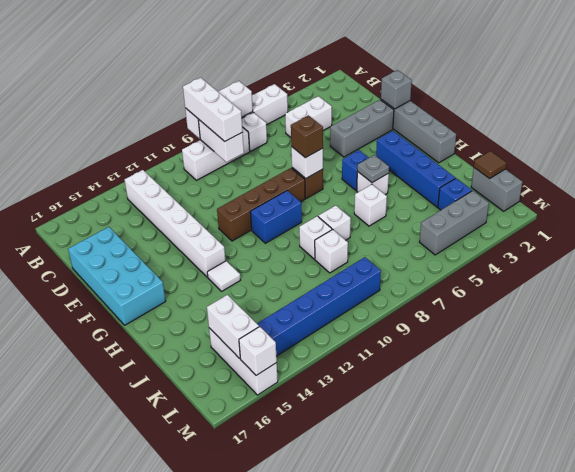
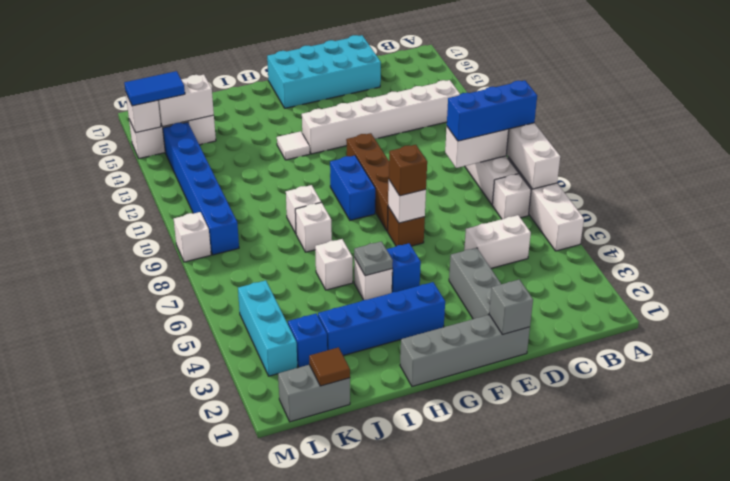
white 1x3 brick [183,78,243,141] -> blue 1x3 brick [447,80,537,141]
white 1x2 brick [285,96,332,137] -> white 1x2 brick turned to [464,215,531,268]
white 1x1 brick [315,230,348,273] -> white 1x1 brick moved to [174,212,211,262]
grey 1x3 brick [420,191,489,255] -> cyan 1x3 brick [238,280,297,376]
none -> blue 1x2 tile [124,71,185,106]

